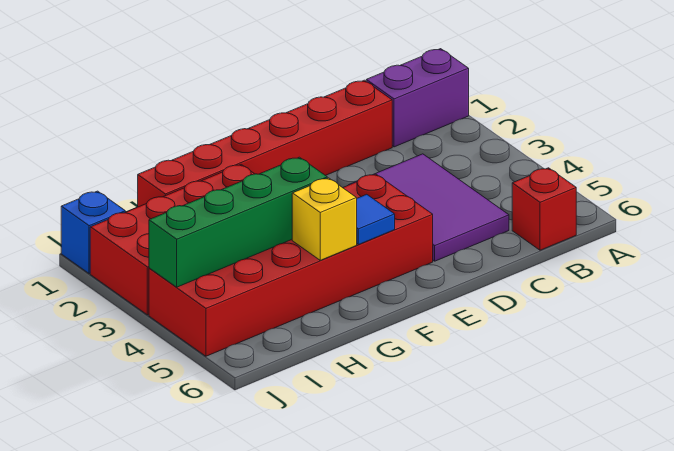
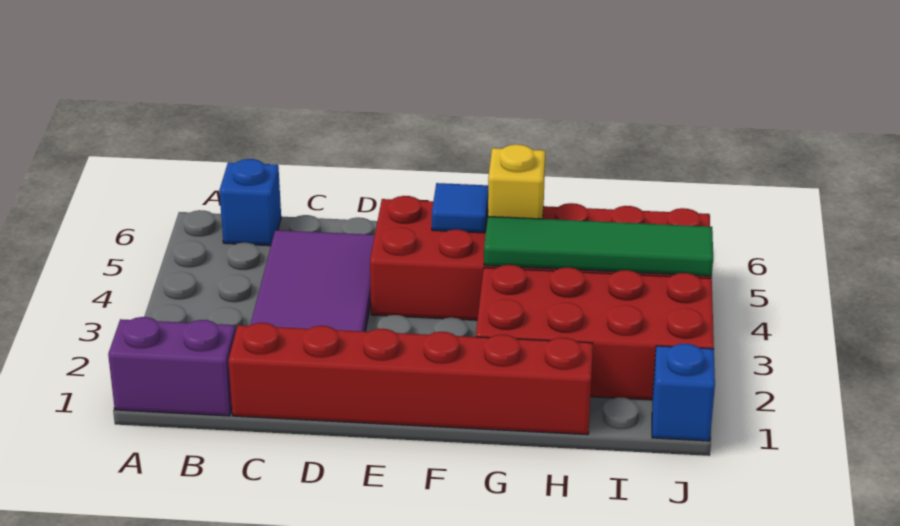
red 1x1 brick [512,168,576,250] -> blue 1x1 brick [219,159,281,246]
green 1x4 brick [149,157,327,287] -> green 1x4 tile [484,217,713,276]

